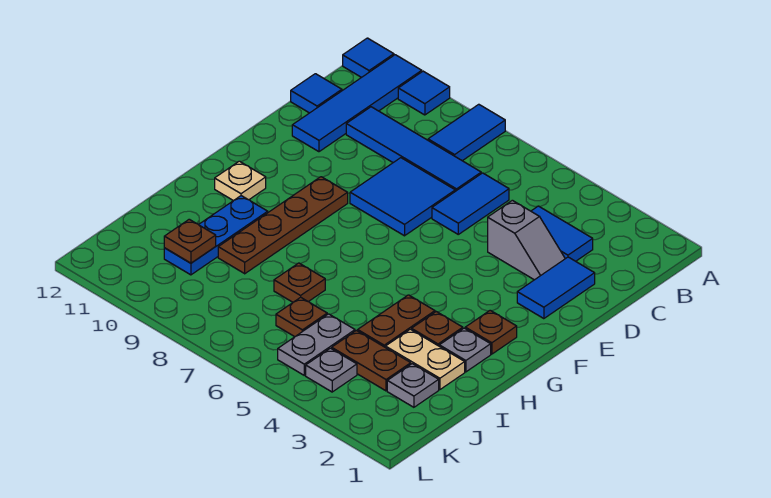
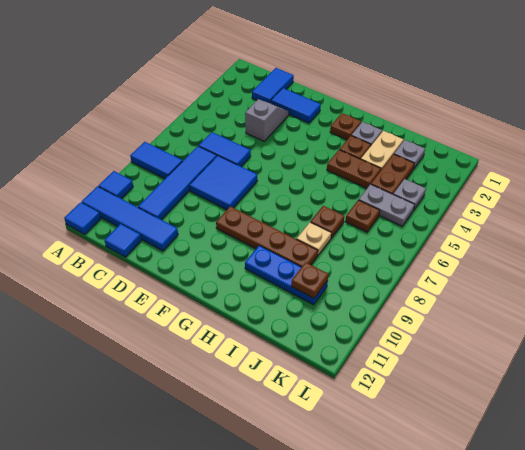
blue 1x2 tile [531,206,593,261] -> blue 1x2 tile moved to [252,68,294,103]
tan 1x1 plate [215,161,266,201] -> tan 1x1 plate moved to [297,222,331,255]

